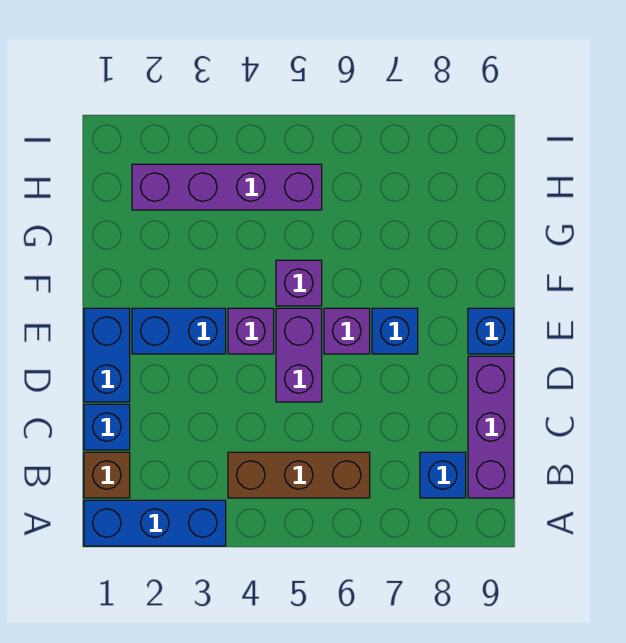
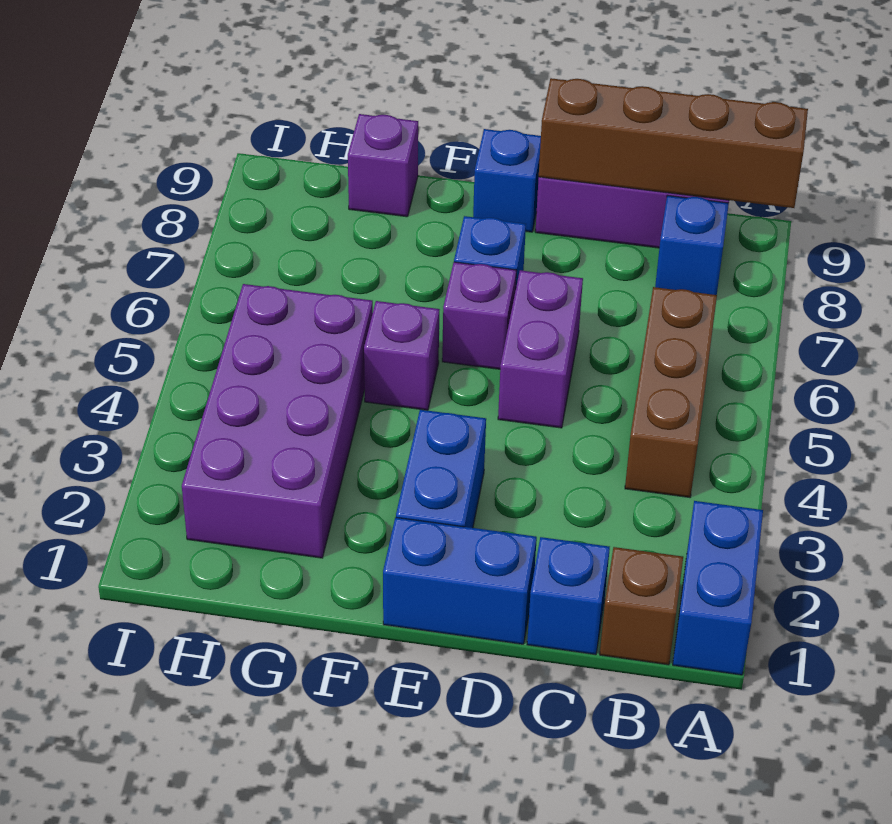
blue 1x3 brick [84,500,226,546] -> blue 1x2 brick [673,501,763,675]
none -> brown 1x4 brick [539,78,808,208]
purple 1x2 brick [276,308,322,402] -> purple 1x2 brick turned to [498,270,583,428]
purple 1x1 brick [228,308,274,354] -> purple 1x1 brick moved to [348,114,418,217]
purple 1x4 brick [132,164,322,210] -> purple 2x4 brick [182,284,373,558]

